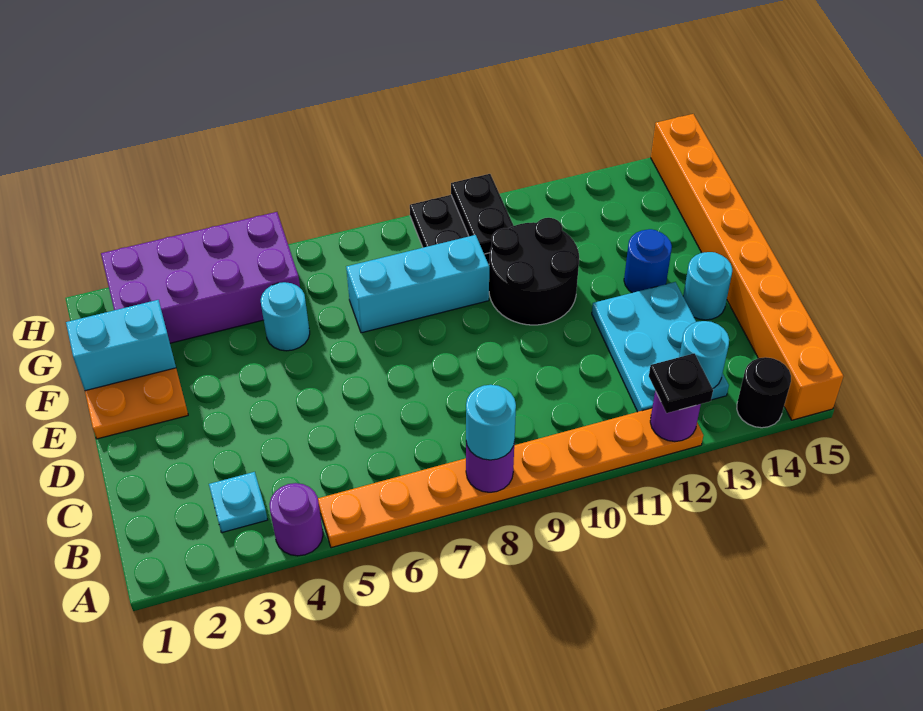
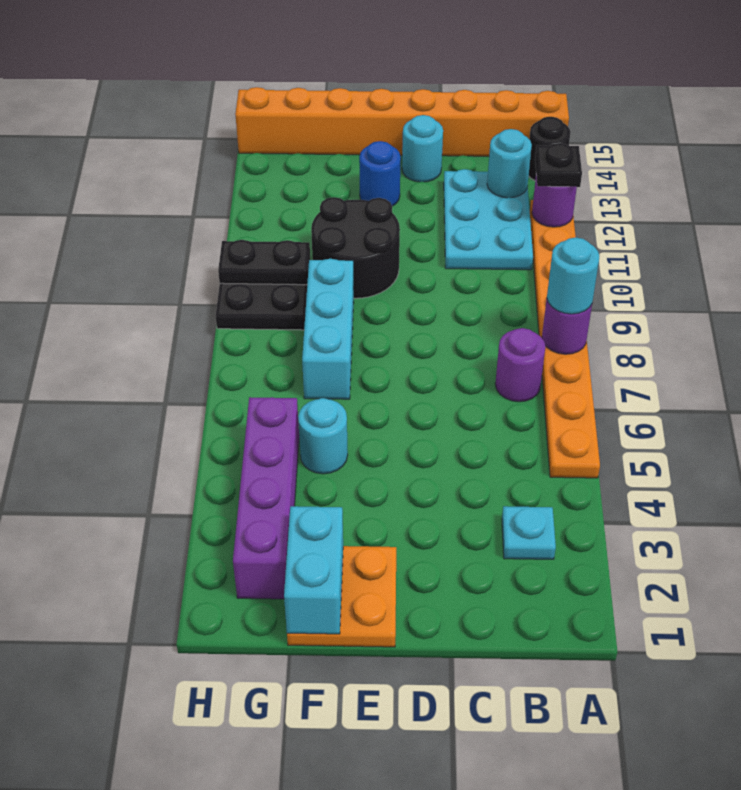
purple 1x1 round brick [269,483,323,556] -> purple 1x1 round brick moved to [495,328,546,402]
cyan 2x3 plate [592,282,729,412] -> cyan 2x3 plate turned to [444,169,533,270]
purple 2x4 brick [101,212,300,343] -> purple 1x4 brick [233,397,299,599]

